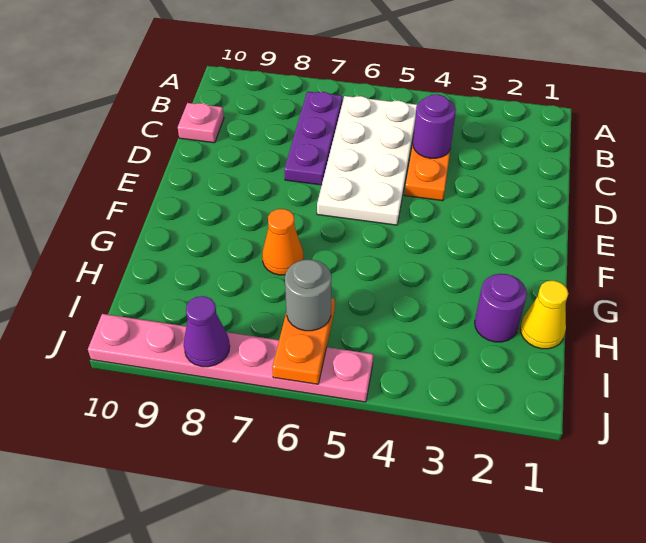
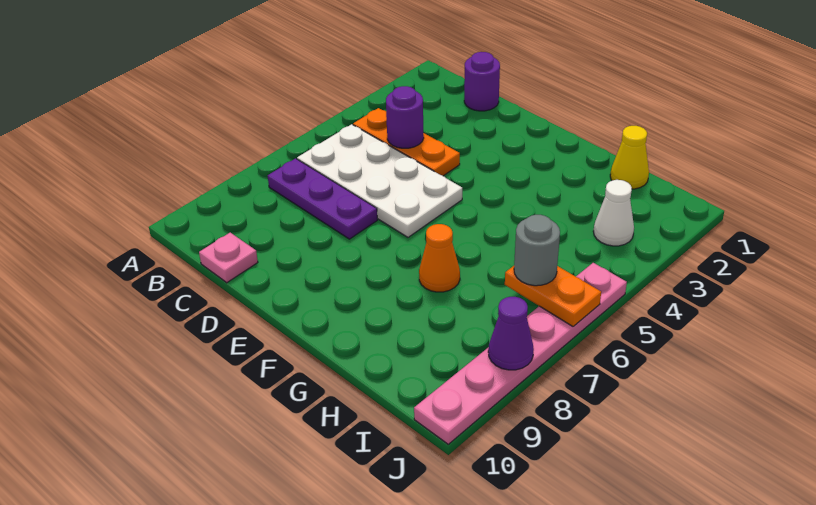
purple 1x1 round brick [475,274,527,342] -> purple 1x1 round brick moved to [464,52,500,111]
none -> white 1x1 cone [593,180,634,246]

